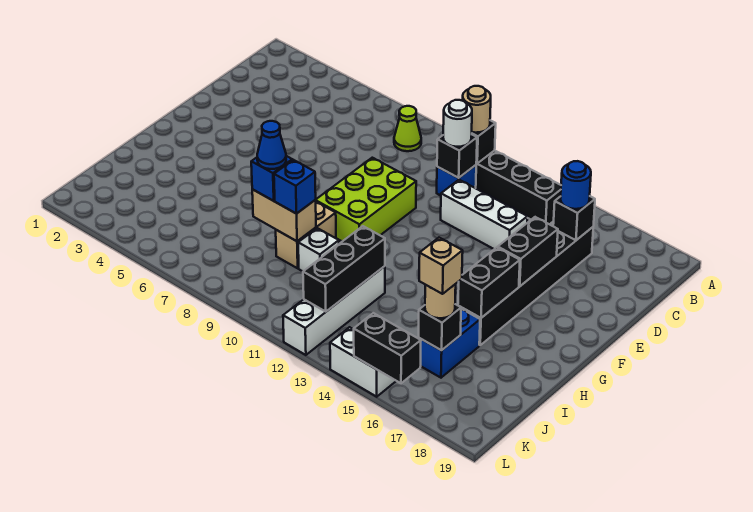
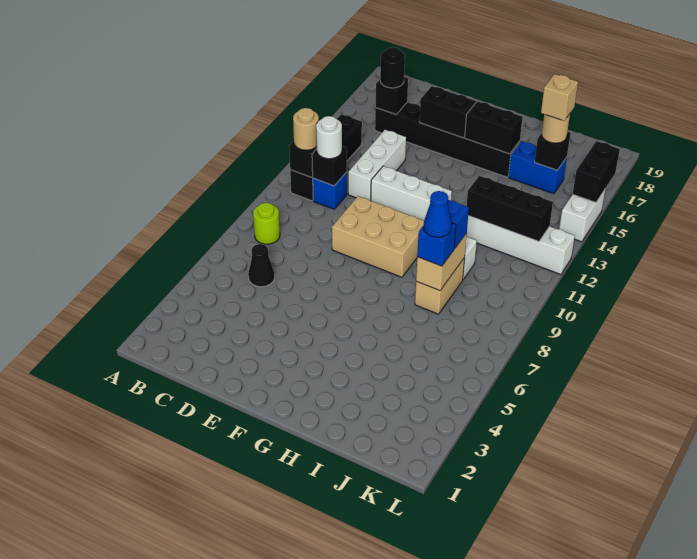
lime 1x1 cone [394,106,421,151] -> lime 1x1 round brick [253,203,280,244]
none -> black 1x1 cone [248,244,275,287]
blue 1x1 round brick [561,161,591,209] -> black 1x1 round brick [380,47,405,88]
lime 2x3 brick [316,158,416,241] -> tan 2x3 brick [332,196,424,277]
none -> white 1x3 brick [371,166,452,221]
tan 1x2 brick [276,202,336,268] -> tan 1x2 brick turned to [415,258,465,314]

